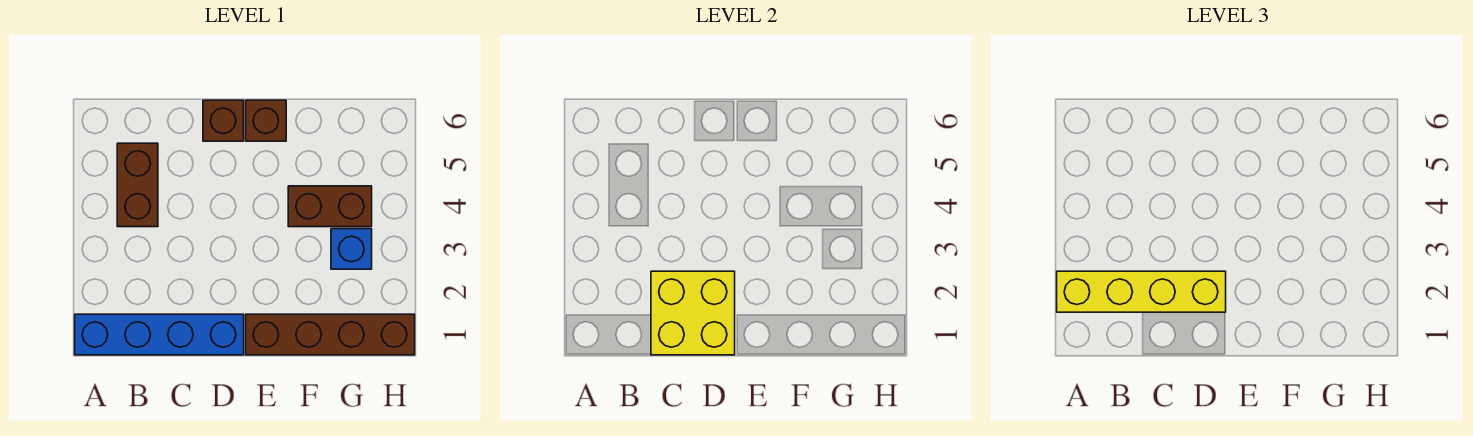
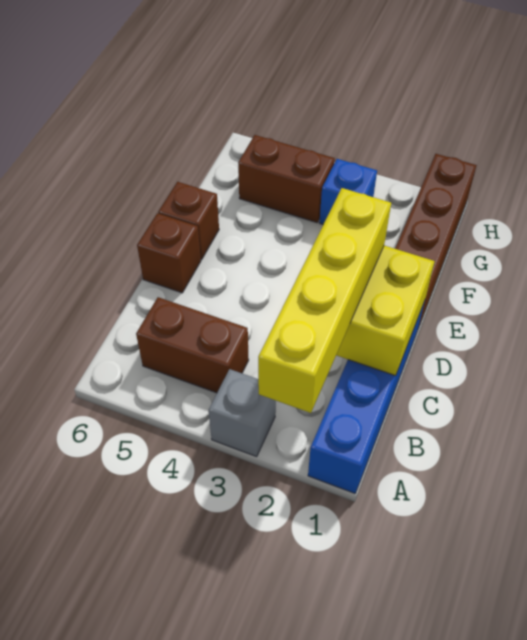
none -> grey 1x1 brick [209,369,276,457]
brown 1x2 brick [288,186,372,227] -> brown 1x2 brick turned to [238,135,335,223]

